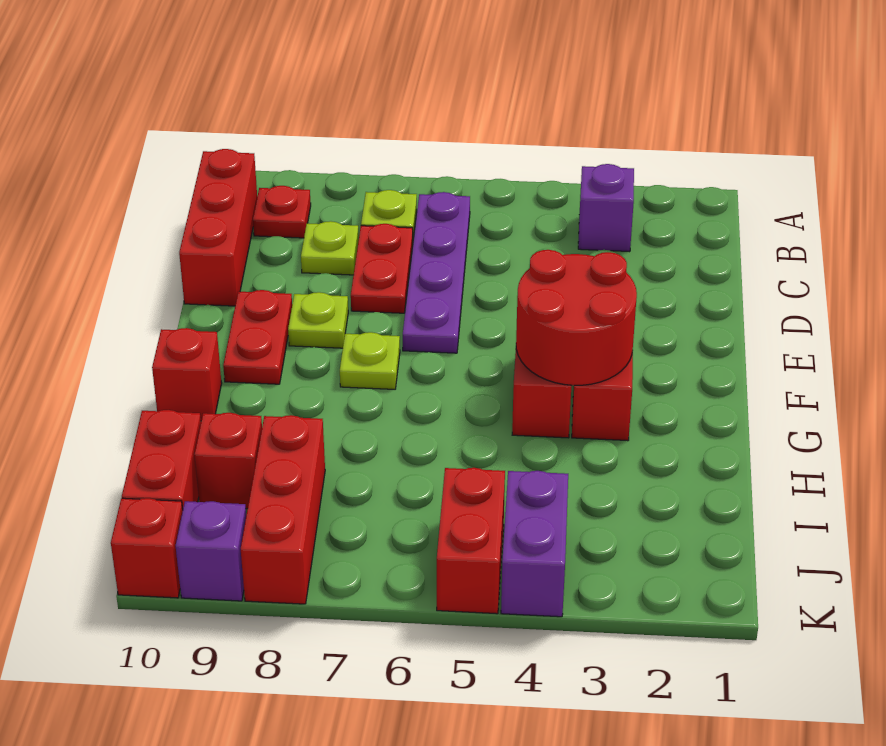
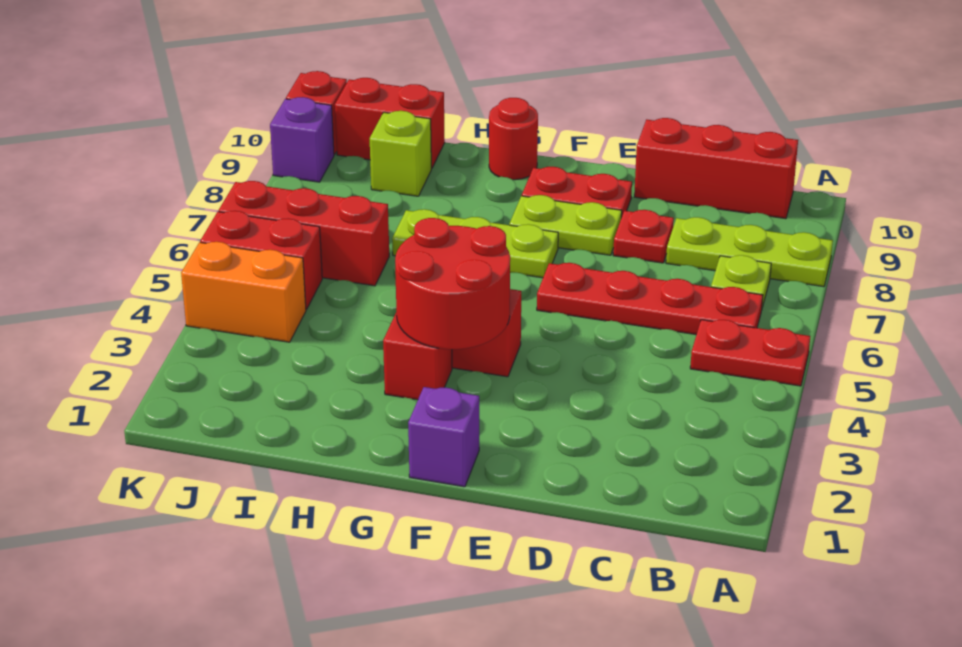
purple 1x1 brick [578,164,634,252] -> purple 1x1 brick moved to [408,387,479,487]
purple 1x4 plate [403,192,470,353] -> red 1x4 plate [537,263,763,335]
red 1x1 plate [253,186,311,238] -> red 1x1 plate moved to [613,210,674,263]
red 1x2 plate [351,224,413,313] -> red 1x2 plate moved to [690,320,810,386]
lime 1x1 plate [301,221,359,275] -> lime 1x3 plate [666,217,833,287]
lime 1x1 plate [288,292,348,348] -> lime 1x2 plate [509,195,622,255]
lime 1x1 plate [340,332,400,389] -> lime 1x3 plate [392,209,558,278]
red 1x1 brick [152,328,222,420] -> red 1x1 round brick [489,98,538,180]
red 1x3 brick [241,415,325,604] -> red 1x3 brick moved to [219,181,389,286]
red 1x1 brick [195,413,262,509] -> lime 1x1 brick [370,111,431,196]
purple 1x2 brick [501,471,568,617] -> orange 1x2 brick [181,242,306,342]

